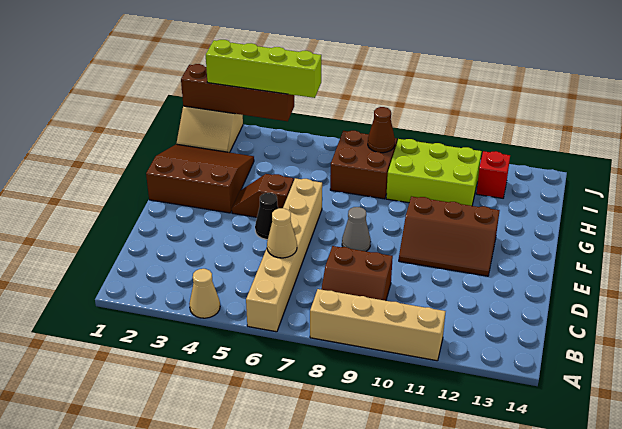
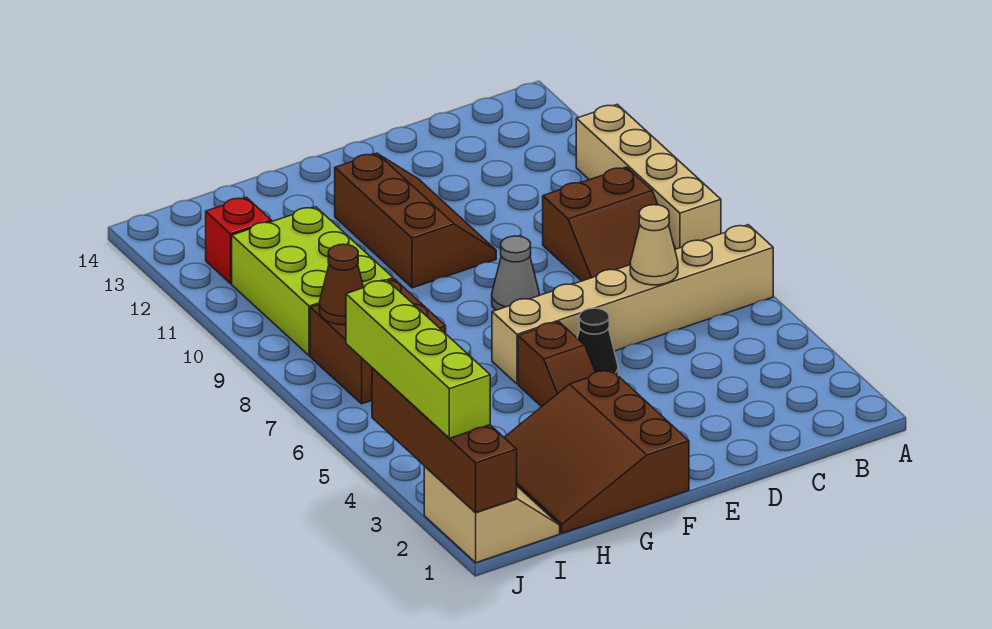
tan 1x1 cone [189,269,220,318] -> none
brown 2x2 slope [321,246,393,301] -> brown 2x2 slope turned to [543,167,675,281]

